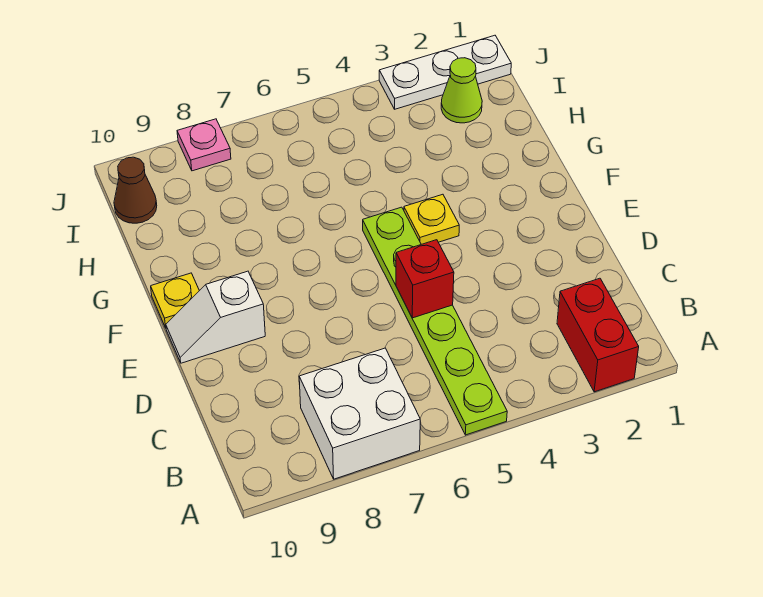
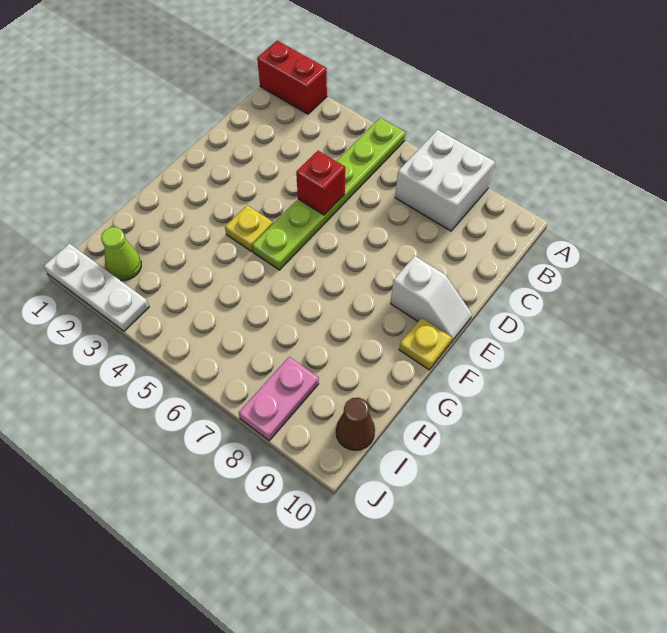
red 1x2 brick [557,278,639,392] -> red 1x2 brick turned to [257,41,327,114]
pink 1x1 plate [177,119,231,171] -> pink 1x2 plate [239,357,319,441]

